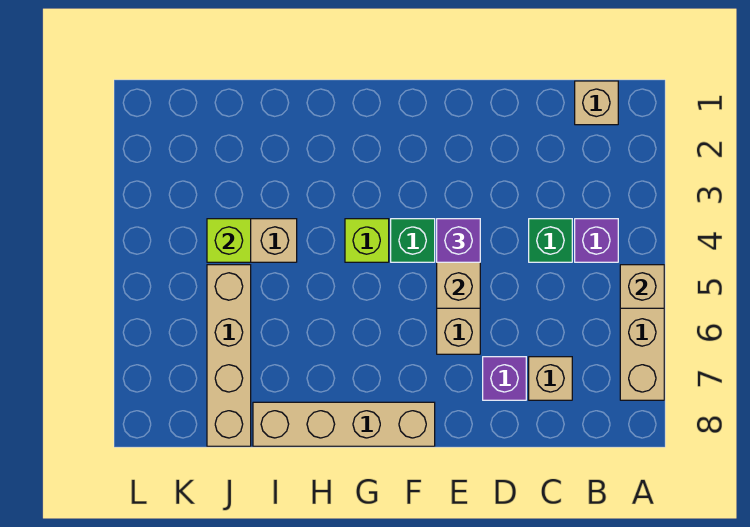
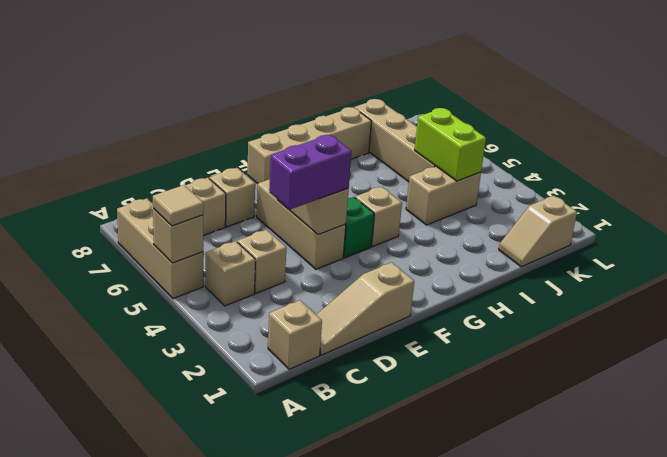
none -> tan 1x1 tile [153,185,203,226]
purple 1x1 brick [575,219,618,262] -> tan 1x1 brick [206,241,255,306]
none -> tan 1x3 slope [316,262,414,355]
green 1x1 brick [529,219,572,262] -> tan 1x1 brick [237,230,286,293]
purple 1x1 brick [483,357,526,400] -> tan 1x1 brick [209,168,255,227]
purple 1x1 brick [437,219,480,262] -> purple 1x2 brick [269,135,352,209]
lime 1x1 brick [345,219,389,262] -> tan 1x1 brick [355,187,402,246]
none -> tan 1x2 slope [499,196,577,267]
lime 1x1 brick [207,219,251,262] -> lime 1x2 brick [415,108,486,181]

